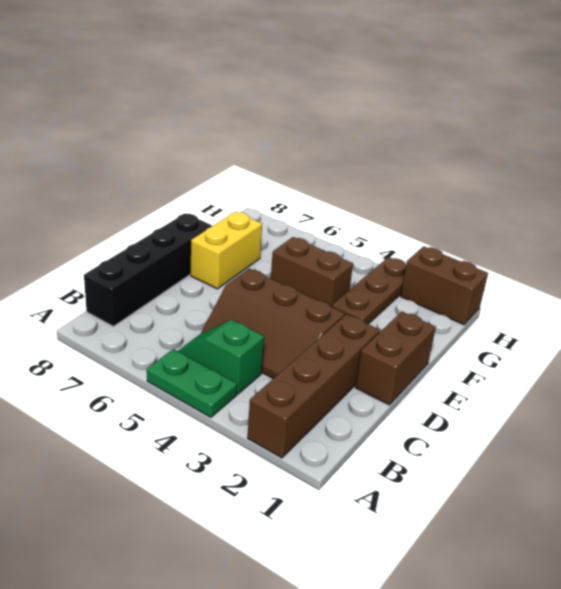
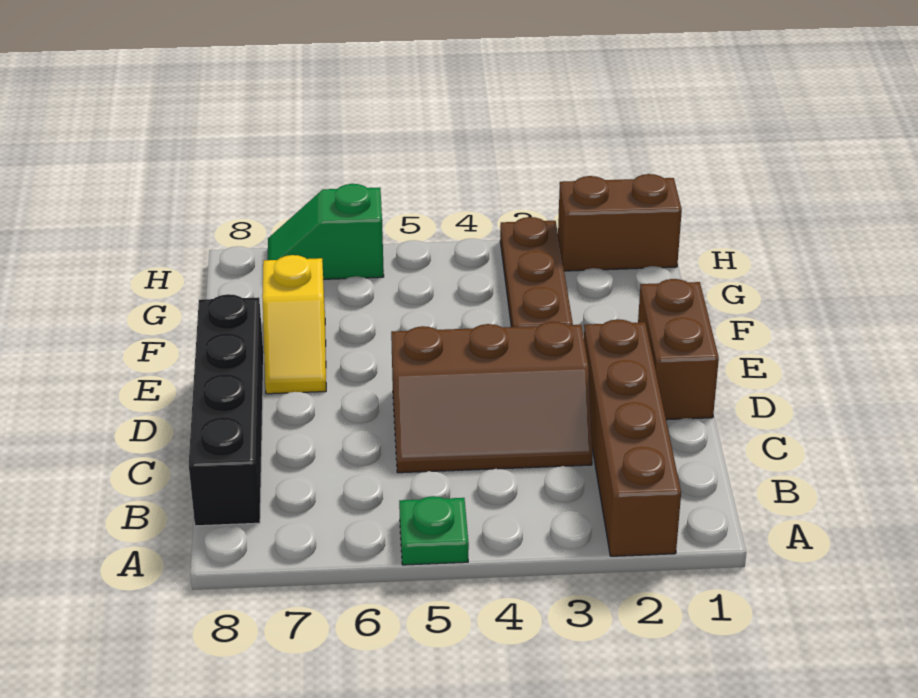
green 1x2 plate [147,349,237,417] -> green 1x1 plate [399,496,469,565]
green 1x2 slope [178,320,264,394] -> green 1x2 slope moved to [268,184,384,279]
yellow 1x2 brick [191,212,262,289] -> yellow 1x2 slope [262,255,326,394]
brown 1x2 brick [271,237,353,307] -> none

